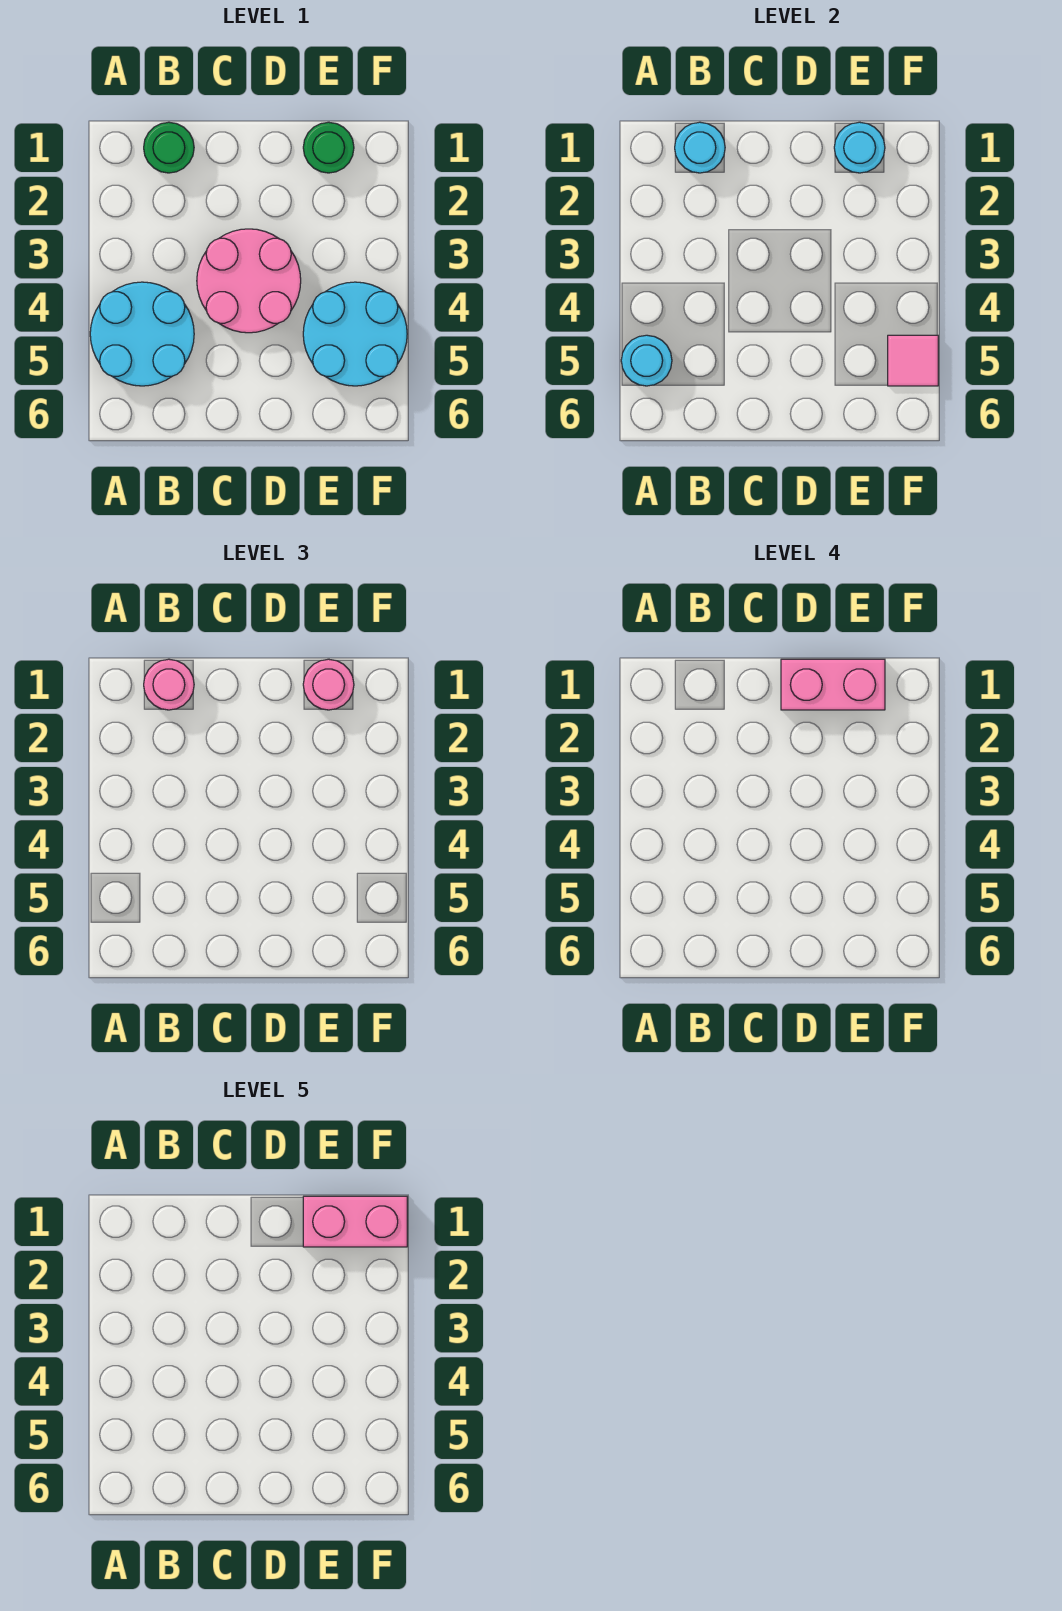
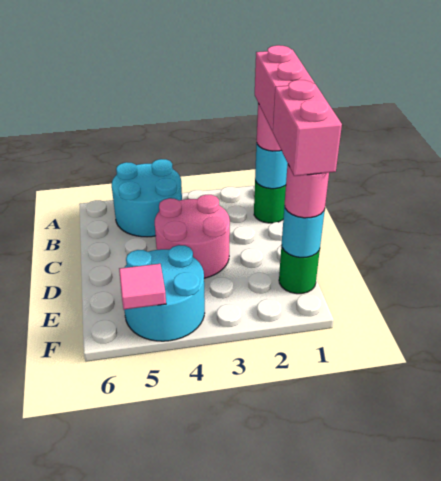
cyan 1x1 round brick [621,335,672,386] -> none
pink 1x2 brick [303,1196,407,1247] -> pink 1x2 brick moved to [255,45,314,131]

